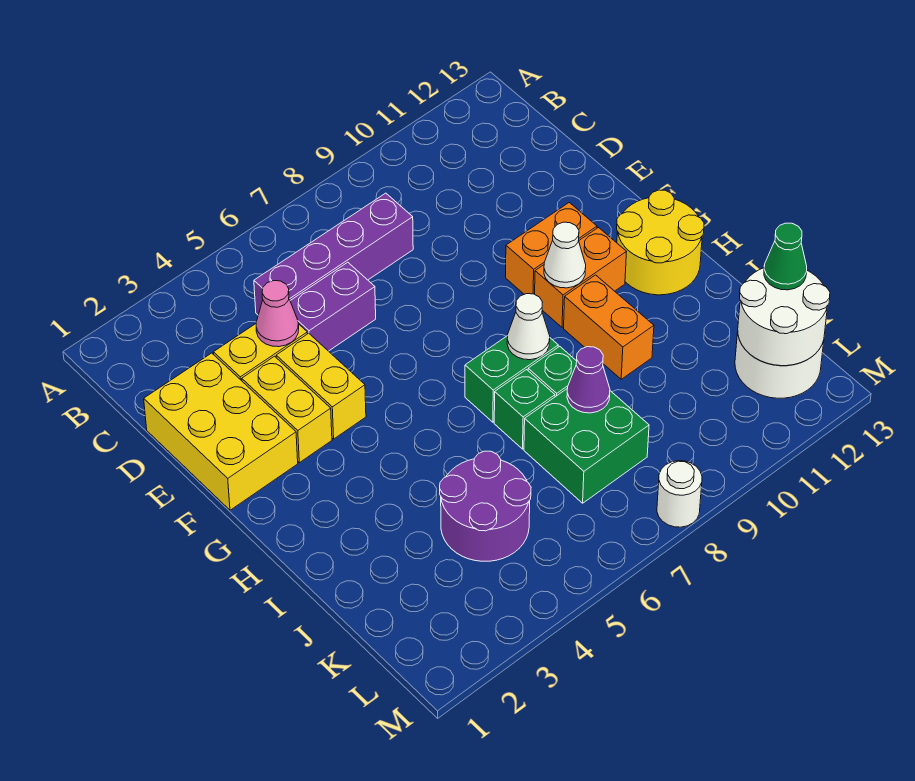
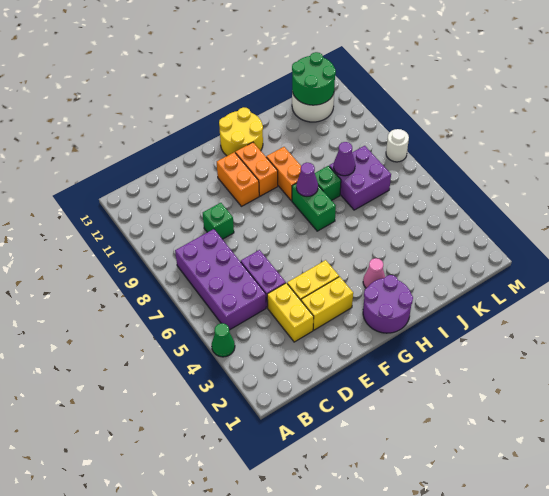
purple 1x4 brick [254,193,413,315] -> purple 2x4 brick [175,229,266,330]
yellow 2x3 brick [144,353,298,510] -> none
pink 1x1 cone [256,281,299,347] -> pink 1x1 cone moved to [363,258,385,288]
white 1x1 cone [544,222,586,288] -> none
white 1x1 cone [507,294,550,360] -> purple 1x1 cone [296,163,318,196]
orange 1x2 brick [564,275,654,379] -> orange 1x2 brick turned to [266,147,301,201]
green 1x1 brick [494,370,555,449] -> green 1x1 brick moved to [203,203,234,239]
purple 2x2 round brick [440,451,531,561] -> purple 2x2 round brick moved to [363,275,413,333]
green 2x2 brick [524,388,649,503] -> purple 2x2 brick [329,146,391,210]
white 2x2 round brick [738,268,830,366] -> green 2x2 round brick [292,52,336,105]
green 1x1 cone [764,223,807,290] -> green 1x1 cone moved to [212,323,235,357]

